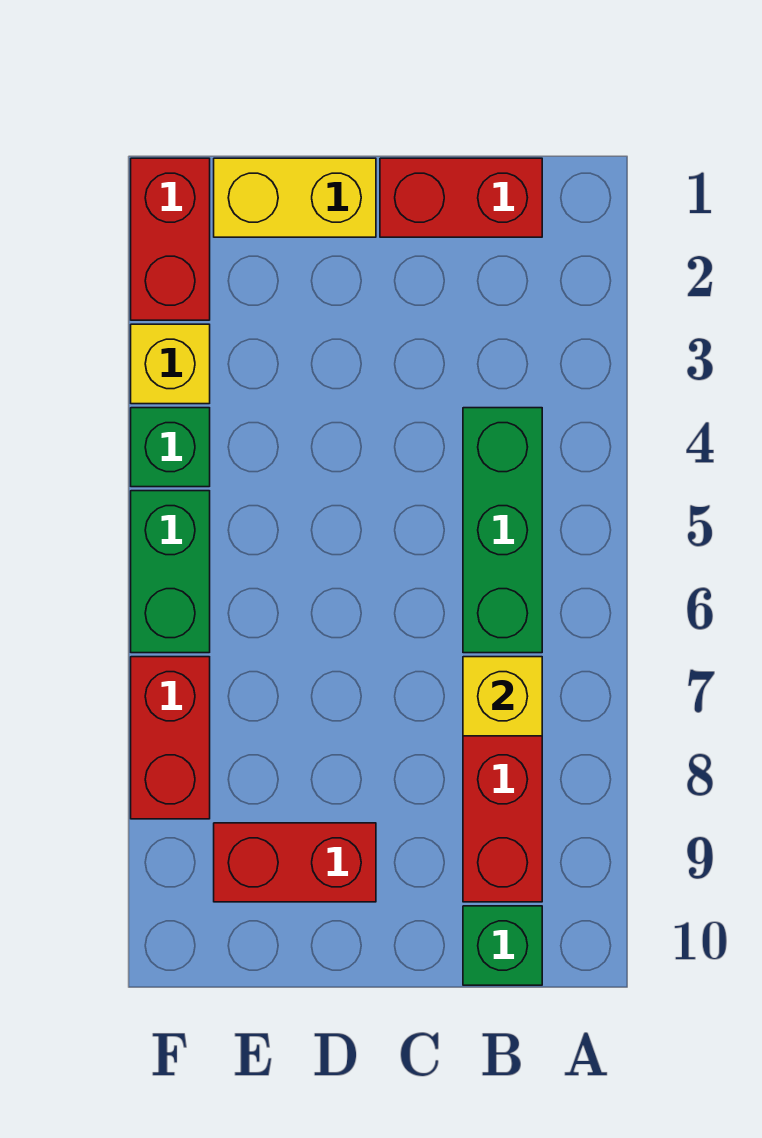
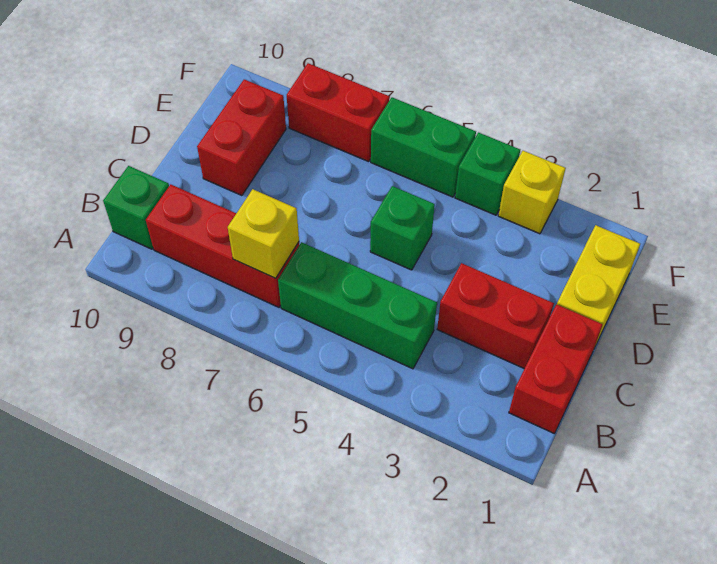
none -> green 1x1 brick [370,186,435,270]
red 1x2 brick [131,158,210,320] -> red 1x2 brick moved to [437,263,554,369]

